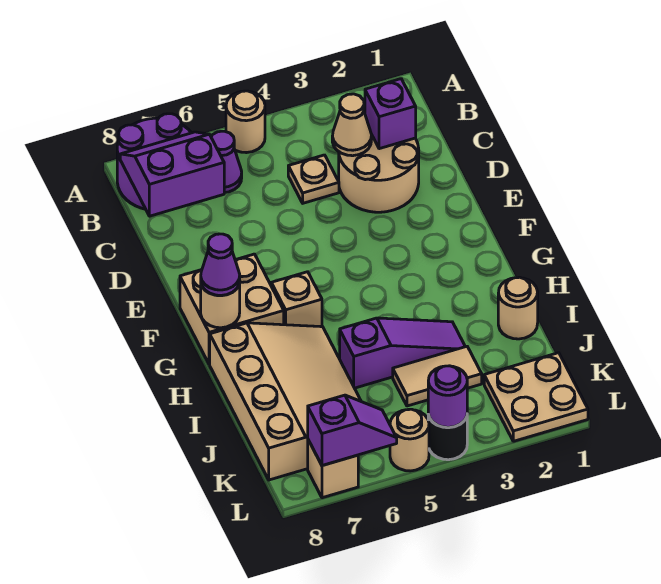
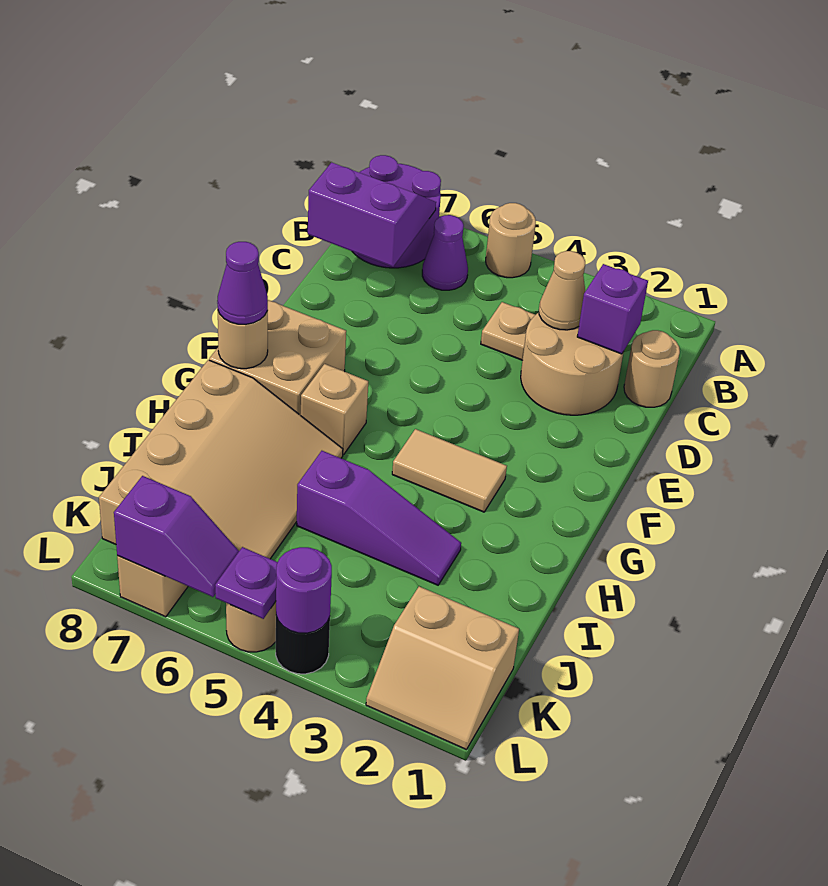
tan 1x1 round brick [498,277,538,339] -> tan 1x1 round brick moved to [624,330,680,407]
tan 1x2 tile [393,346,482,406] -> tan 1x2 tile moved to [392,429,507,512]
tan 2x2 plate [484,353,588,441] -> tan 2x2 slope [366,586,519,750]
none -> purple 1x1 plate [215,547,278,619]

